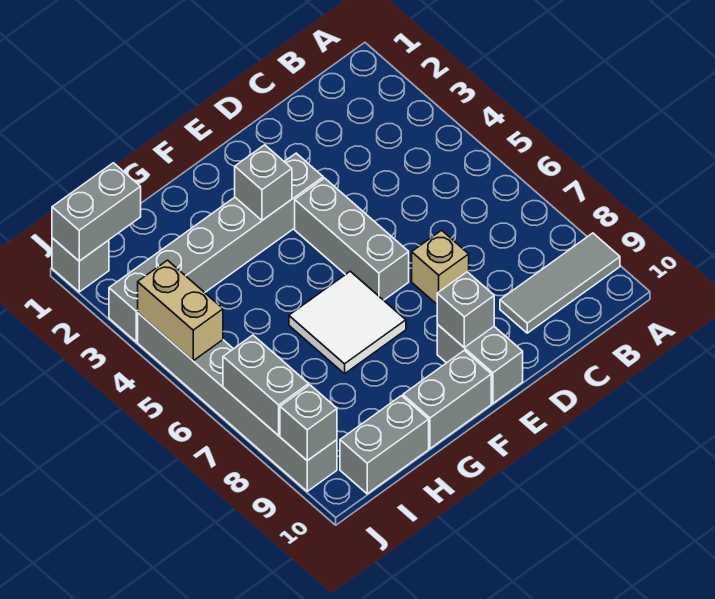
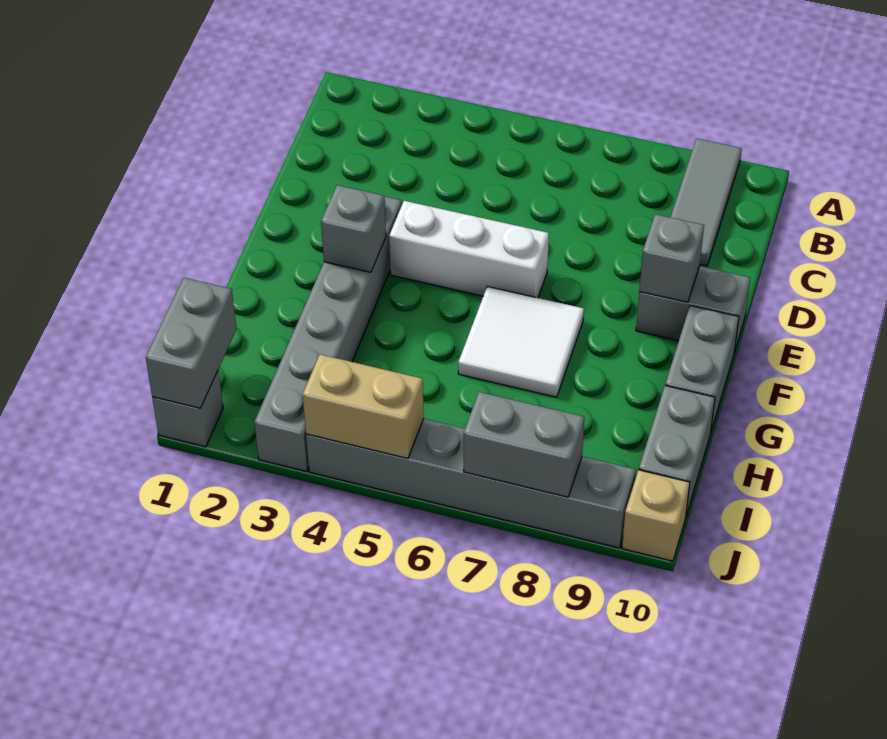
tan 1x1 brick [412,230,469,304] -> tan 1x1 brick moved to [622,470,690,561]
grey 1x3 brick [295,178,409,300] -> white 1x3 brick [389,201,549,298]
grey 1x1 brick [280,385,337,461] -> none

